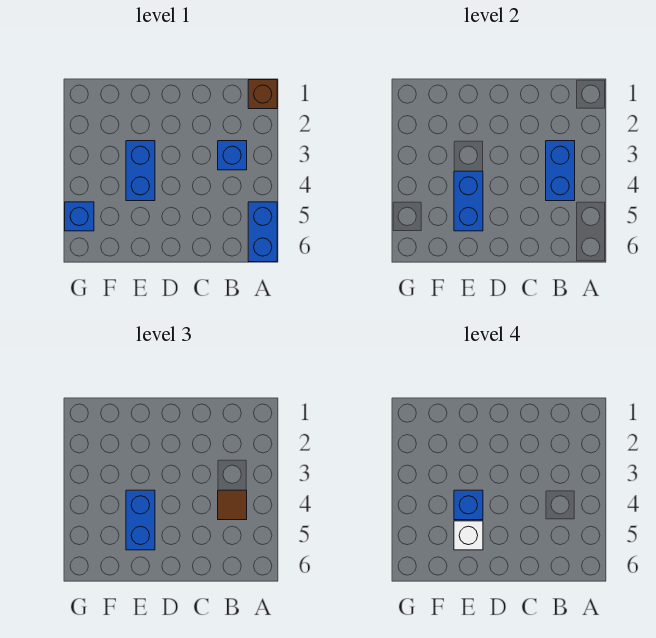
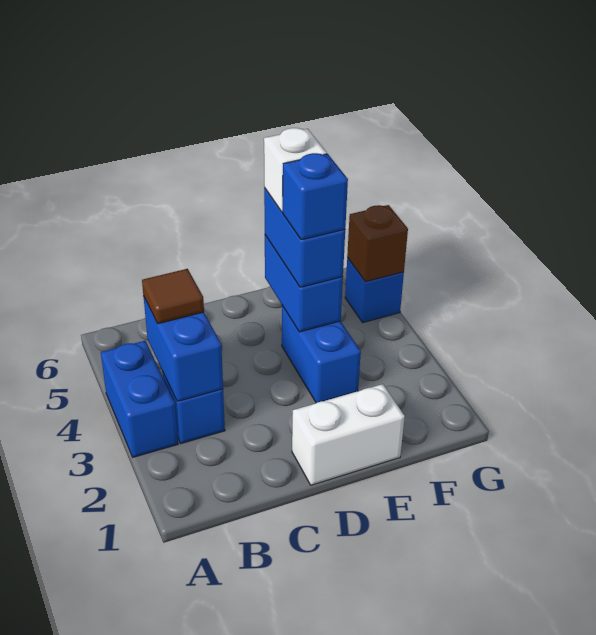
brown 1x1 brick [248,80,277,109] -> brown 1x1 brick moved to [347,205,408,282]
blue 1x2 brick [248,202,277,262] -> blue 1x2 brick moved to [101,341,178,457]
none -> white 1x2 brick [292,384,405,485]

